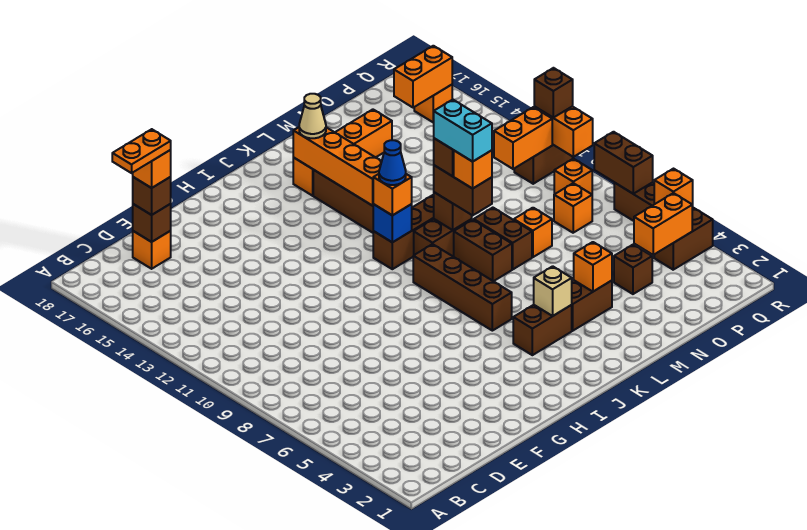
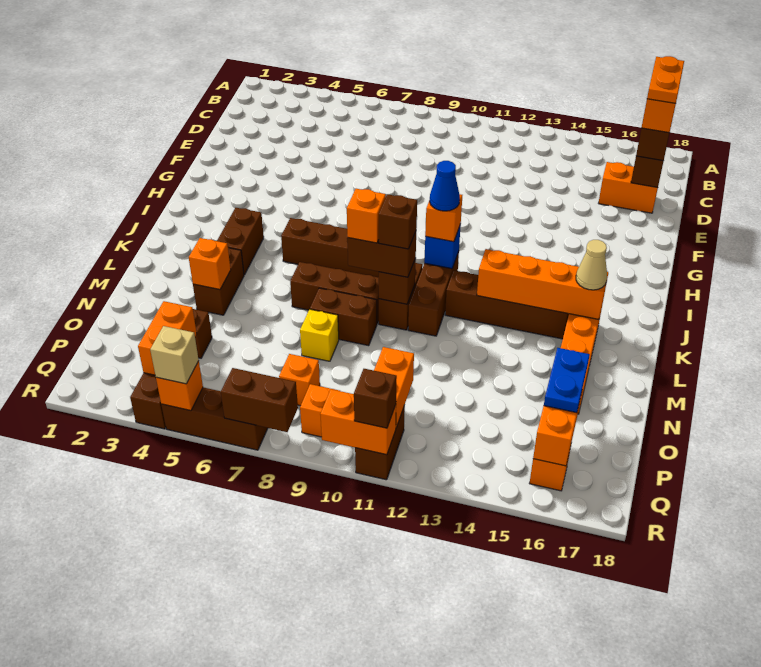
orange 1x1 brick [133,231,171,269] -> orange 1x2 brick [599,162,658,213]
tan 1x1 brick [534,266,572,316] -> tan 1x1 brick moved to [150,326,199,384]
brown 1x2 brick [454,220,512,281] -> brown 1x3 brick [290,262,379,323]
cyan 1x2 brick [434,99,492,162] -> none
orange 1x1 brick [514,208,552,257] -> yellow 1x1 brick [300,309,339,361]
none -> blue 1x2 plate [544,348,590,413]

